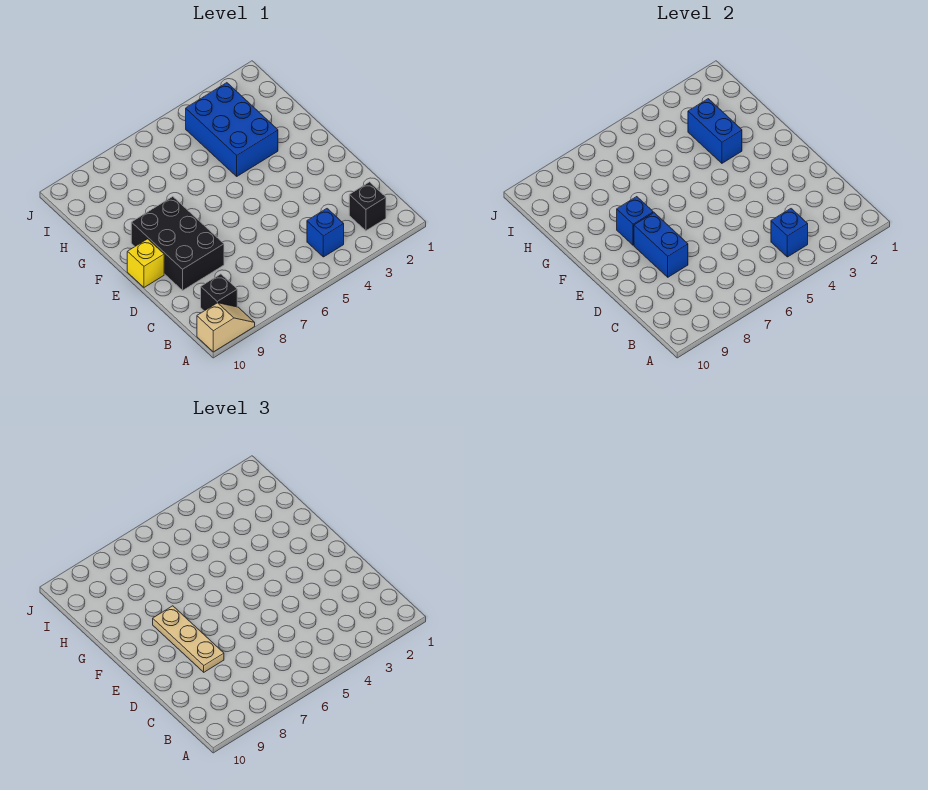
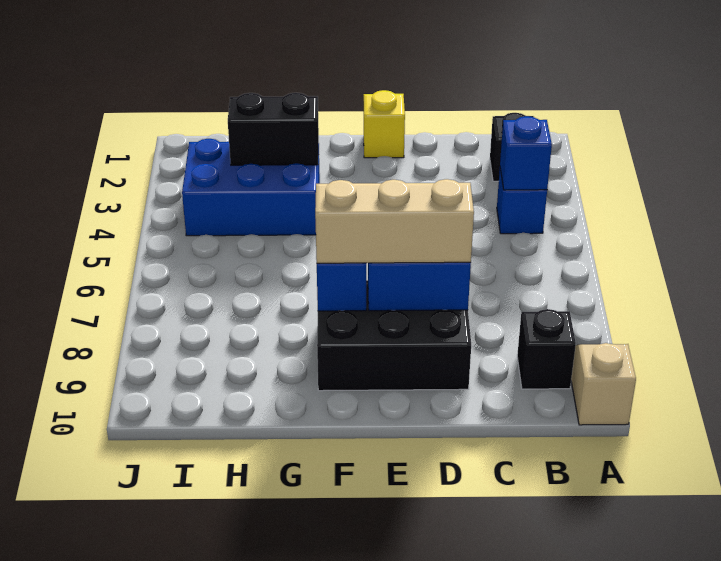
tan 1x3 plate [153,606,224,672] -> tan 1x3 brick [315,179,474,263]
yellow 1x1 brick [127,239,164,287] -> yellow 1x1 brick moved to [364,90,405,158]
blue 1x2 brick [688,99,742,163] -> black 1x2 brick [228,93,319,165]

